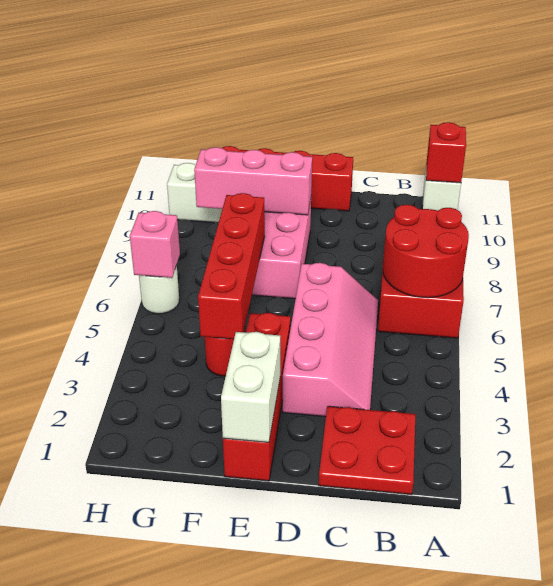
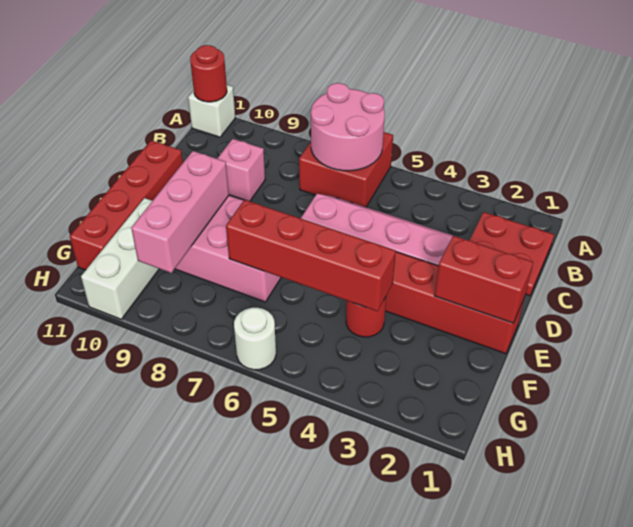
red 2x2 round brick [383,205,469,298] -> pink 2x2 round brick [311,83,385,171]
red 1x1 brick [426,122,466,183] -> red 1x1 round brick [190,45,227,102]
white 1x2 brick [221,332,280,442] -> red 1x2 brick [435,236,533,323]
pink 1x1 brick [130,211,180,278] -> pink 1x1 brick moved to [217,139,265,201]

